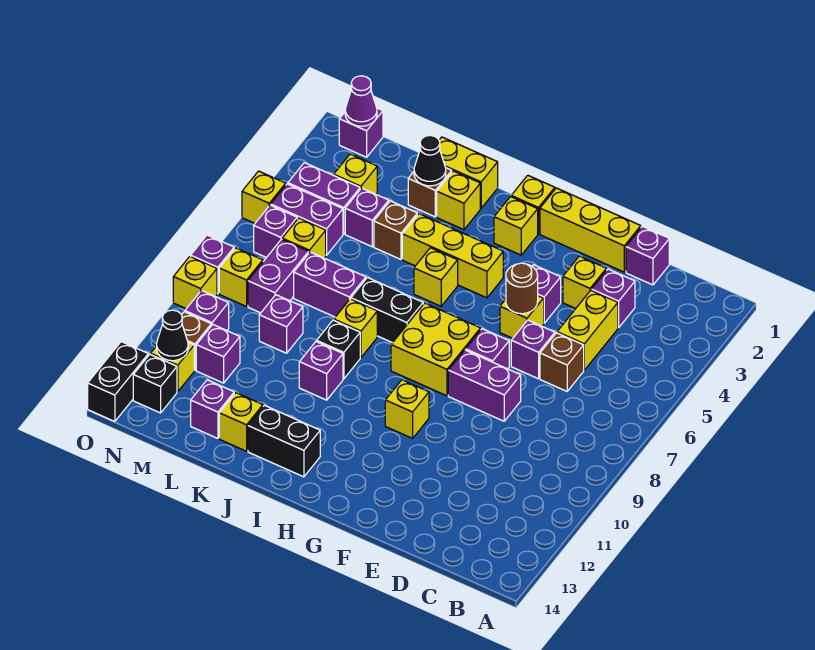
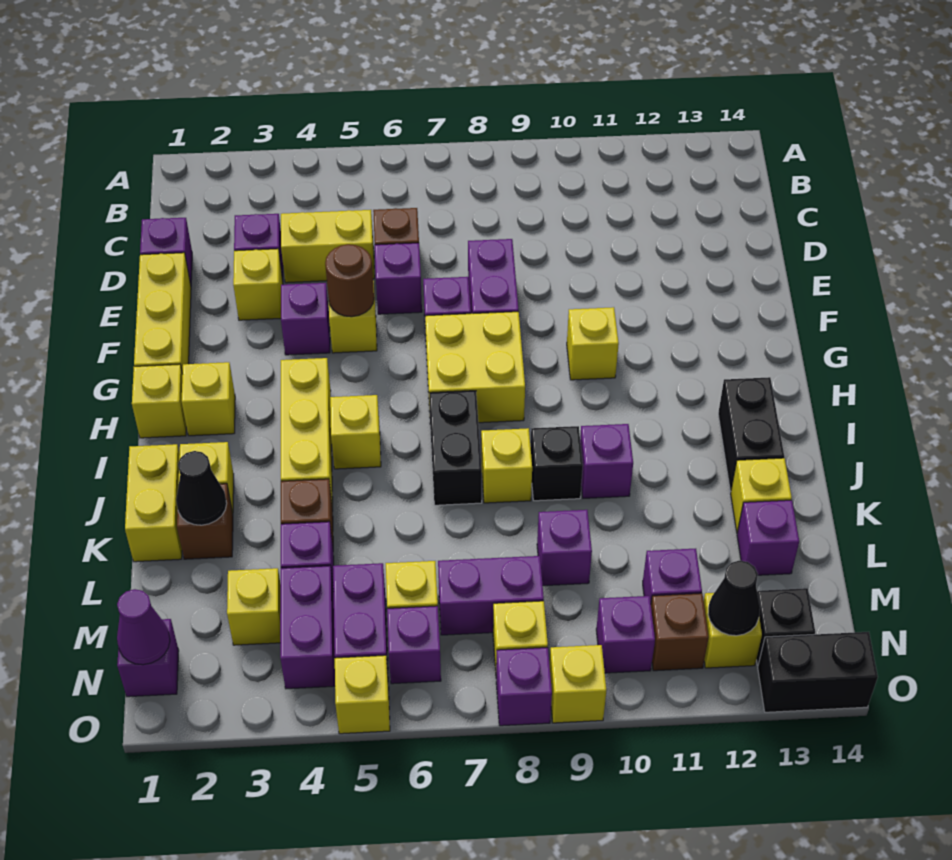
purple 1x2 brick [294,252,366,317] -> none

